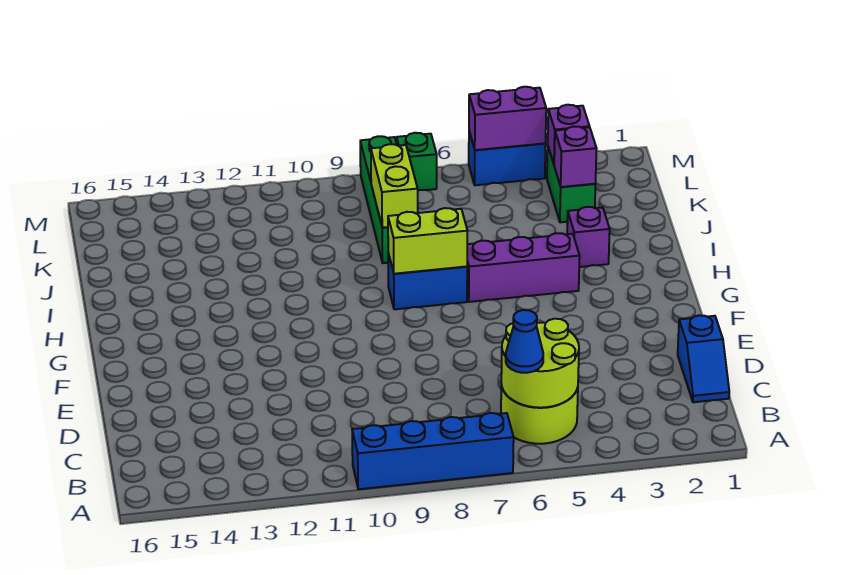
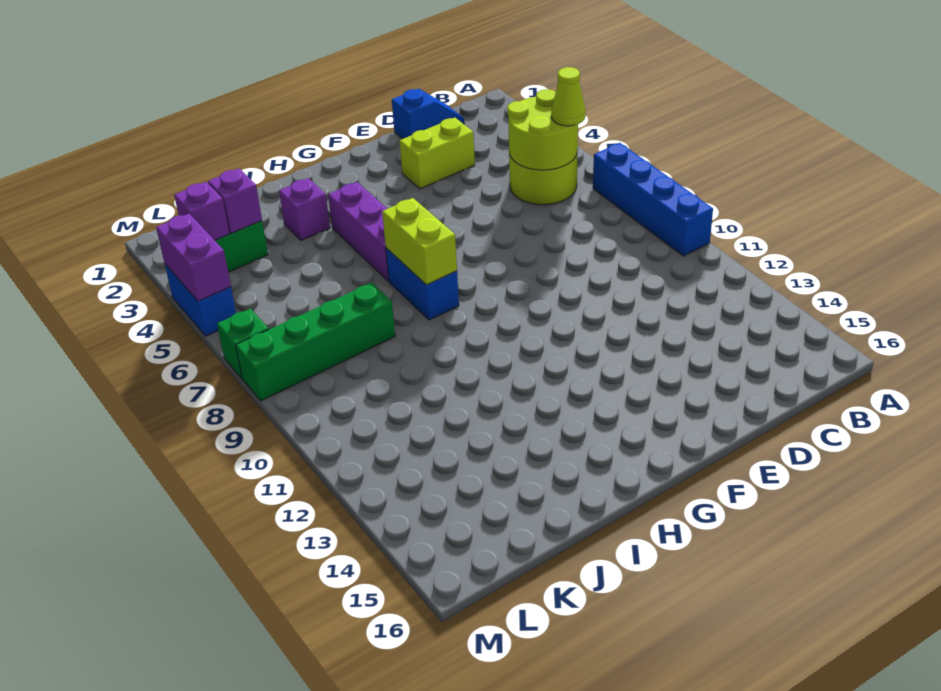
blue 1x1 cone [506,310,543,373] -> lime 1x1 cone [551,67,585,126]
lime 1x2 brick [371,144,418,228] -> lime 1x2 brick moved to [400,118,475,189]

